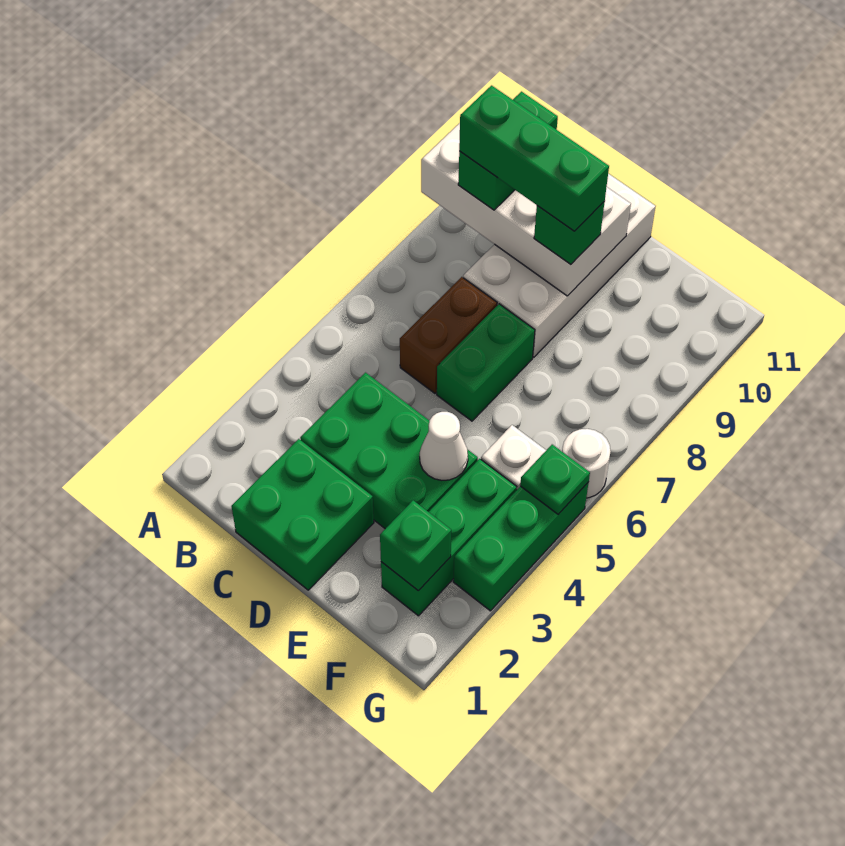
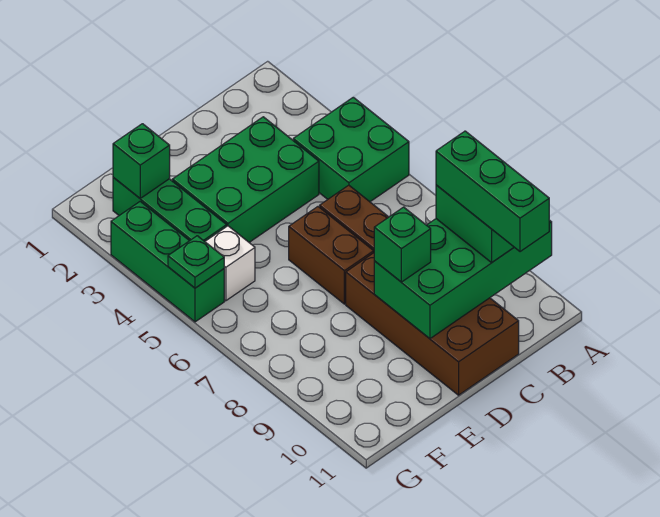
white 2x4 brick [421,123,631,296] -> green 2x4 brick [374,219,552,339]
green 1x3 brick [459,86,609,231] -> green 1x3 brick turned to [436,131,549,252]
green 2x2 brick [231,439,374,590] -> green 2x2 brick moved to [293,97,409,202]
white 2x4 brick [463,174,656,357] -> brown 2x4 brick [346,253,519,395]
green 1x2 brick [437,304,535,421] -> brown 1x2 brick [289,207,374,304]
white 1x1 cone [420,412,468,480] -> none
white 1x1 round brick [562,429,611,498] -> none

